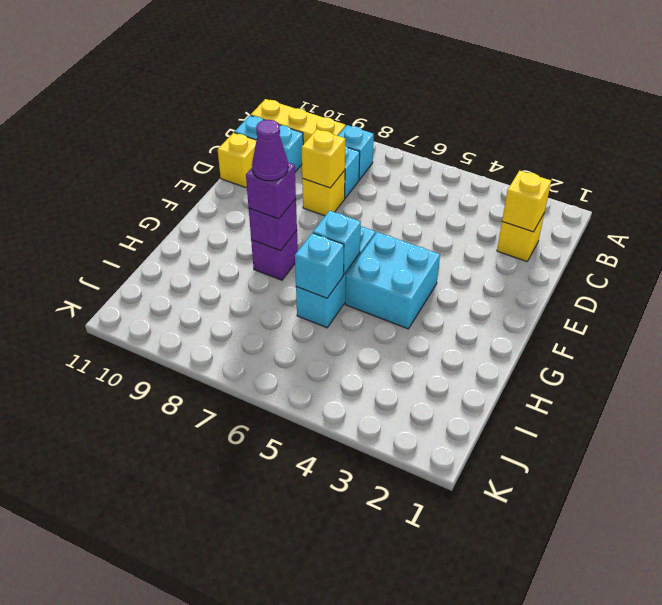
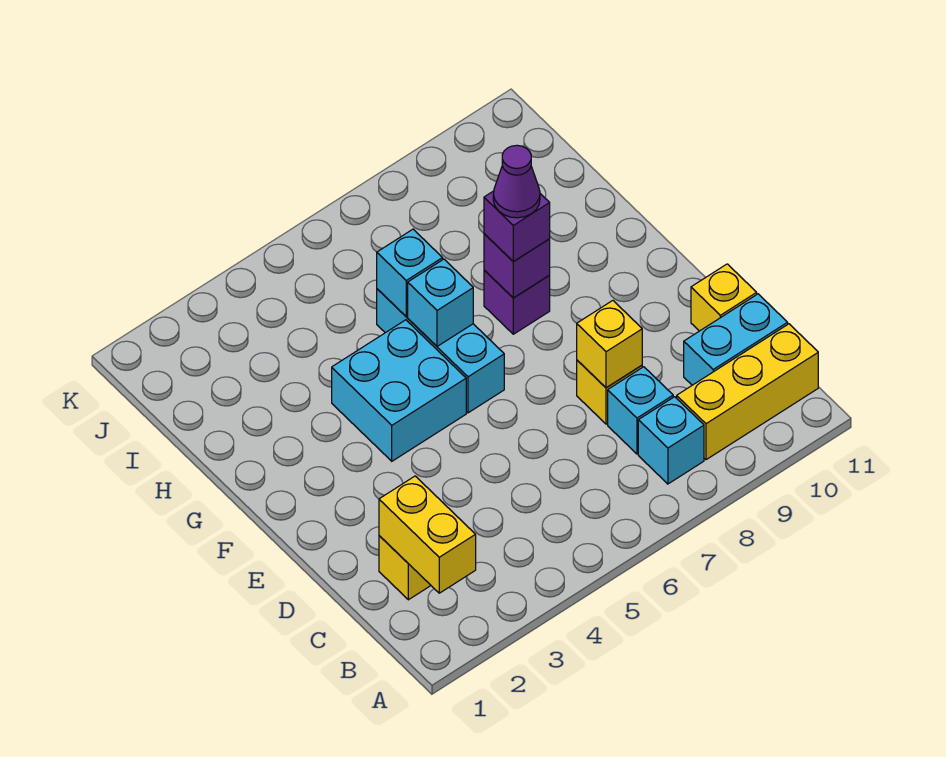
yellow 1x1 brick [502,171,551,232] -> yellow 1x2 brick [379,476,476,593]

